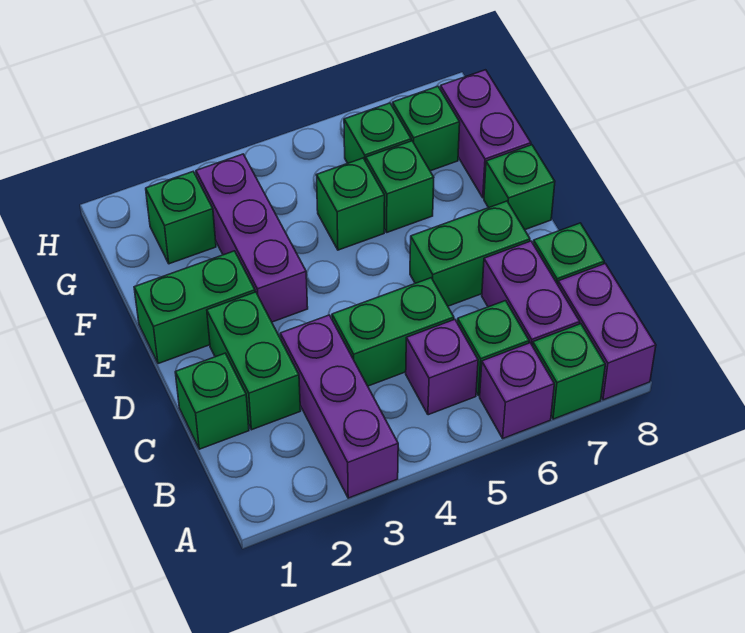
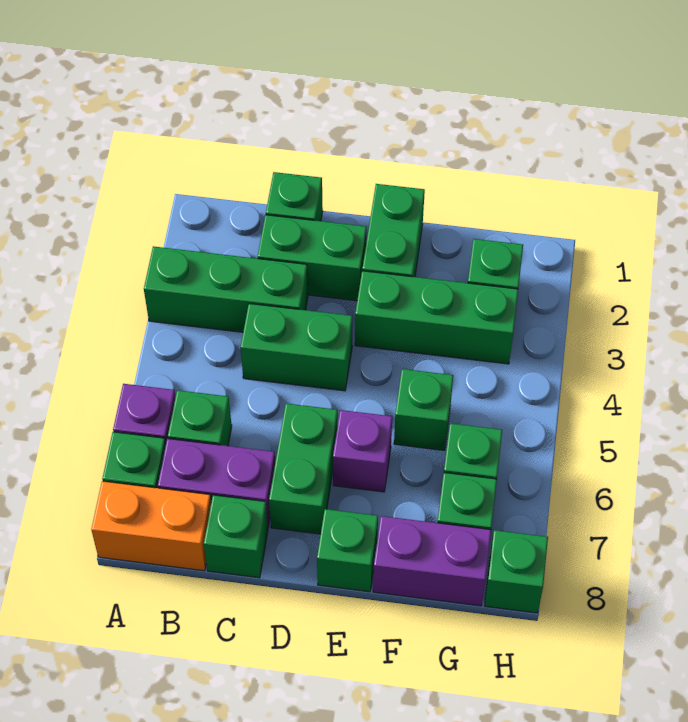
purple 1x3 brick [280,315,398,498] -> green 1x3 brick [144,246,308,332]
purple 1x2 brick [558,264,656,400] -> orange 1x2 brick [91,481,211,571]
purple 1x1 brick [406,319,478,415] -> purple 1x1 brick moved to [333,410,392,492]
green 1x2 brick [332,278,454,386] -> green 1x2 brick turned to [241,304,352,391]
purple 1x3 brick [196,154,308,322] -> green 1x3 brick [355,271,518,364]
green 1x1 brick [366,141,434,232] -> green 1x1 brick moved to [484,530,548,613]

